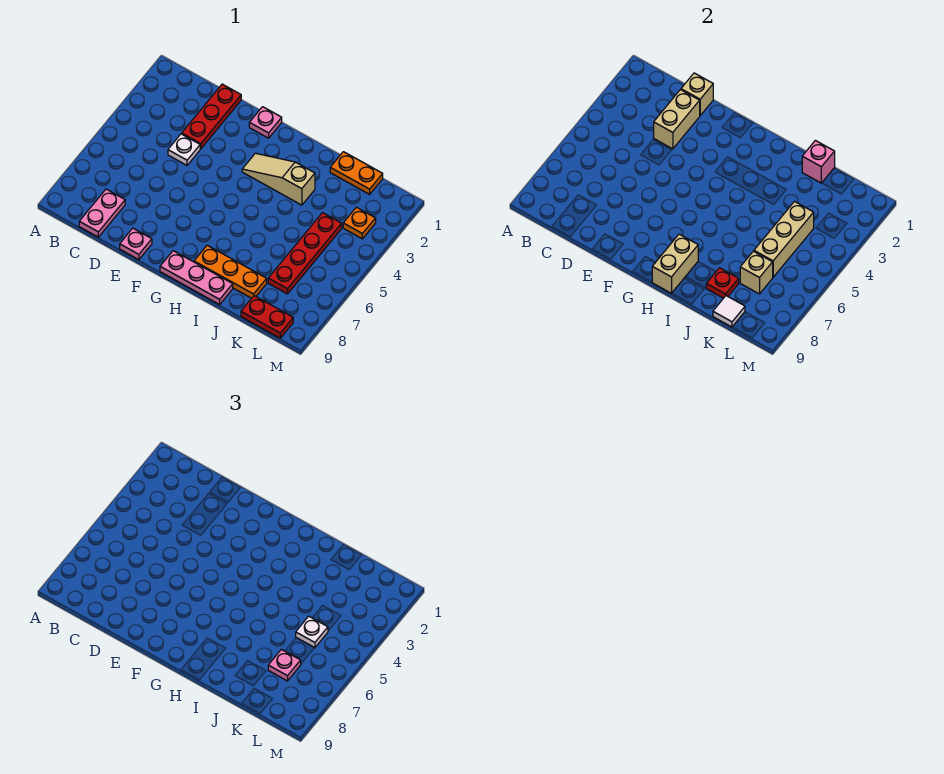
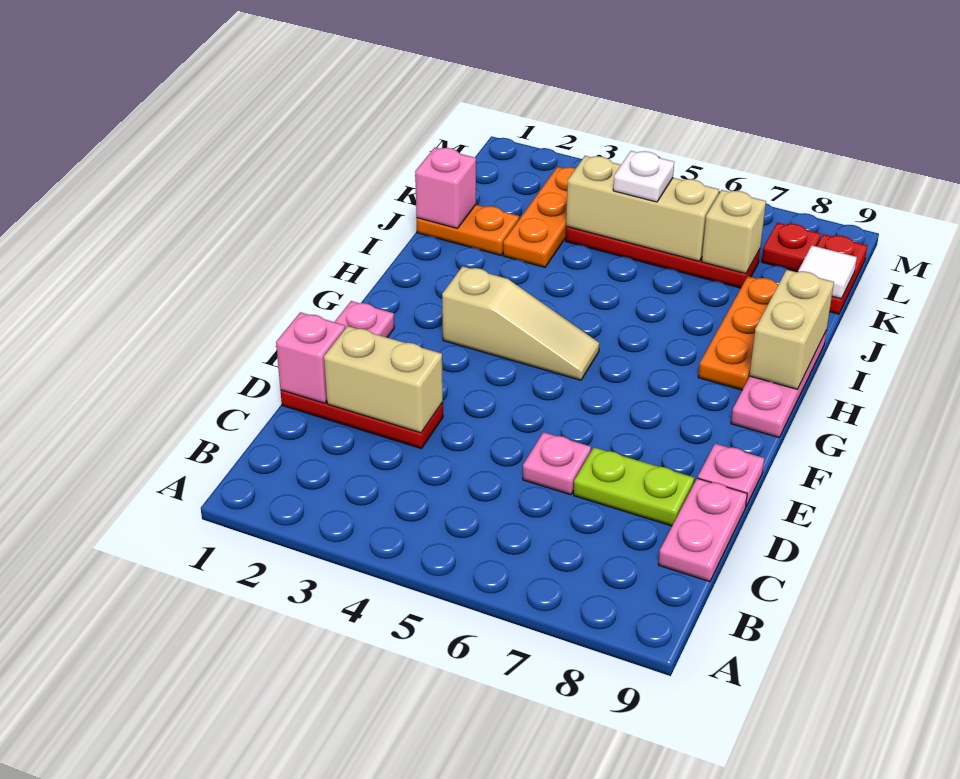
pink 1x2 plate [79,189,125,237] -> pink 1x2 plate turned to [658,478,747,582]
tan 1x1 brick [681,73,713,116] -> pink 1x1 brick [276,312,345,403]
white 1x1 plate [168,134,200,165] -> none
none -> lime 1x2 plate [574,447,694,526]
tan 1x3 slope [242,153,315,205] -> tan 1x3 slope turned to [442,266,599,380]
tan 1x2 brick [652,234,698,293] -> tan 1x2 brick turned to [750,270,834,389]
orange 1x2 plate [330,152,383,194] -> orange 1x2 plate turned to [416,205,519,255]
red 1x1 plate [706,268,739,298] -> red 1x1 plate moved to [762,222,821,272]
pink 1x1 plate [268,649,301,681] -> pink 1x1 plate moved to [523,432,591,495]
orange 1x1 plate [343,207,376,239] -> orange 1x3 plate [503,167,576,267]

